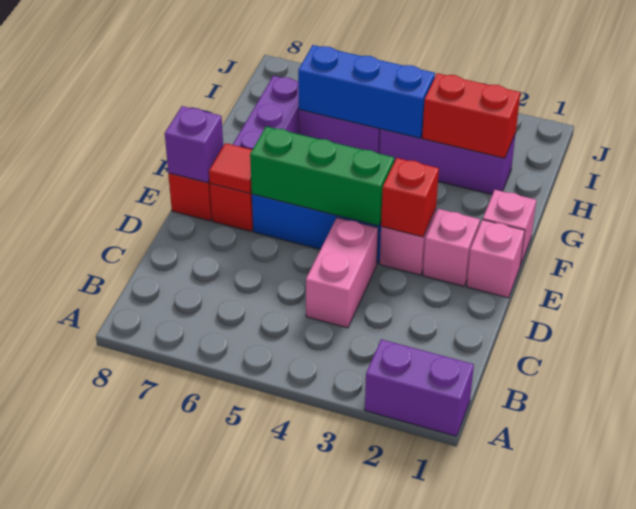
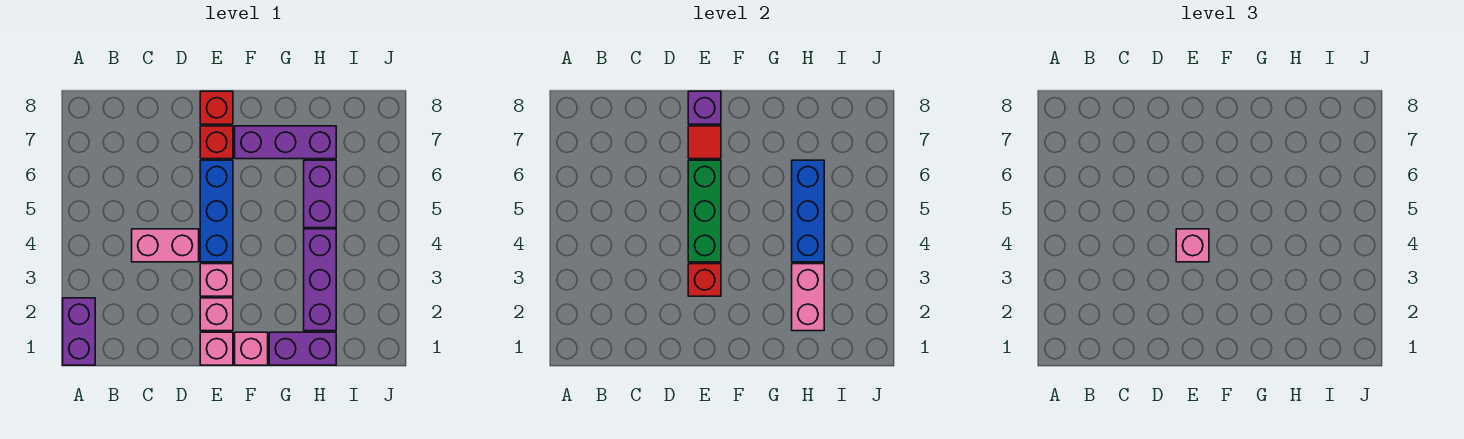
none -> pink 1x1 brick [1176,229,1209,262]
none -> purple 1x2 brick [269,332,336,365]
red 1x2 brick [422,73,520,158] -> pink 1x2 brick [792,264,824,331]

